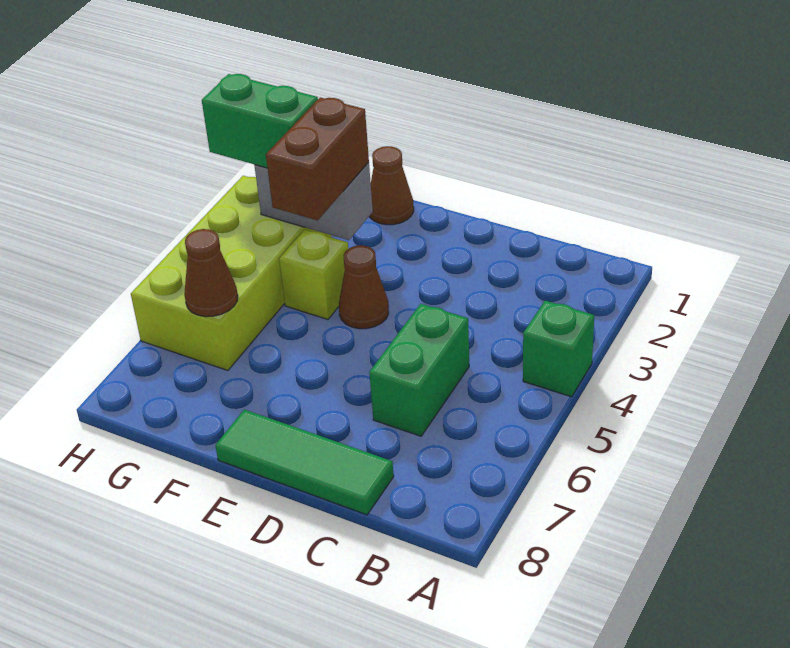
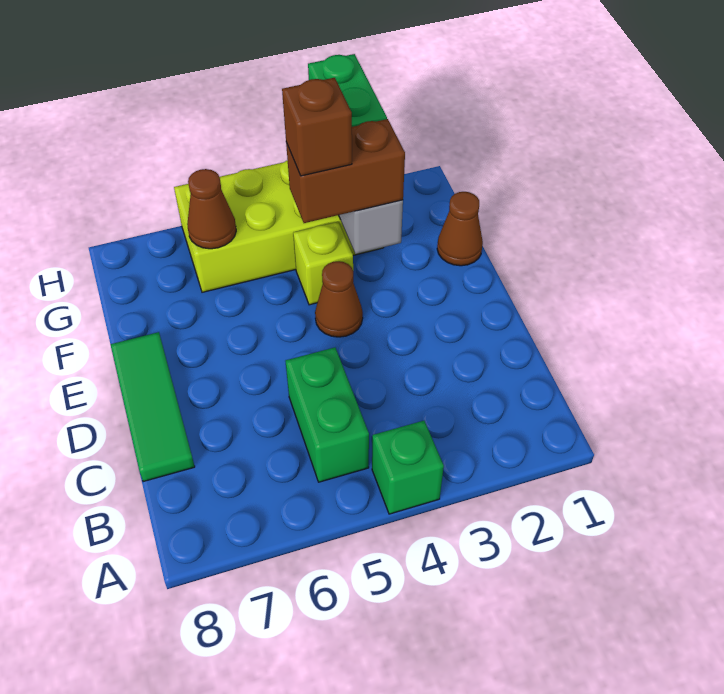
green 1x2 brick [369,304,469,436] -> green 1x2 brick turned to [286,348,369,482]
none -> brown 1x1 brick [282,78,352,176]

